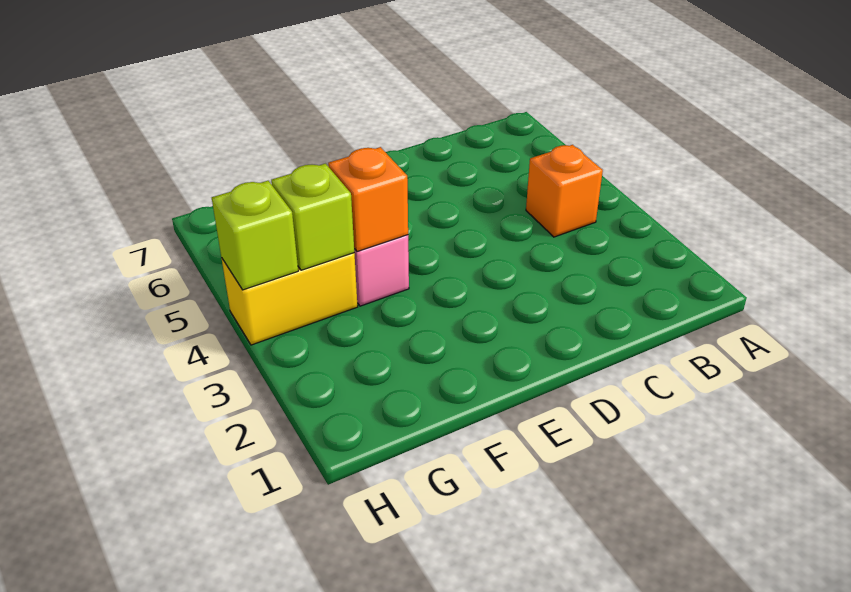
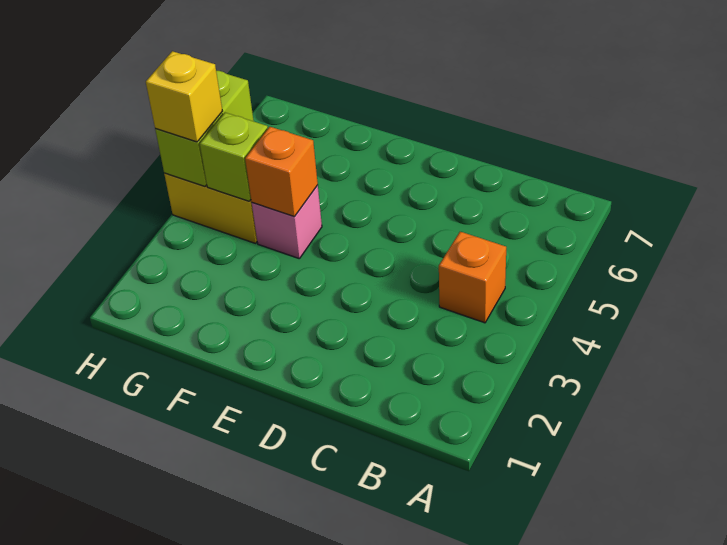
lime 1x1 brick [212,181,298,290] -> lime 1x2 brick [155,71,254,186]
none -> yellow 1x1 brick [146,51,222,142]

